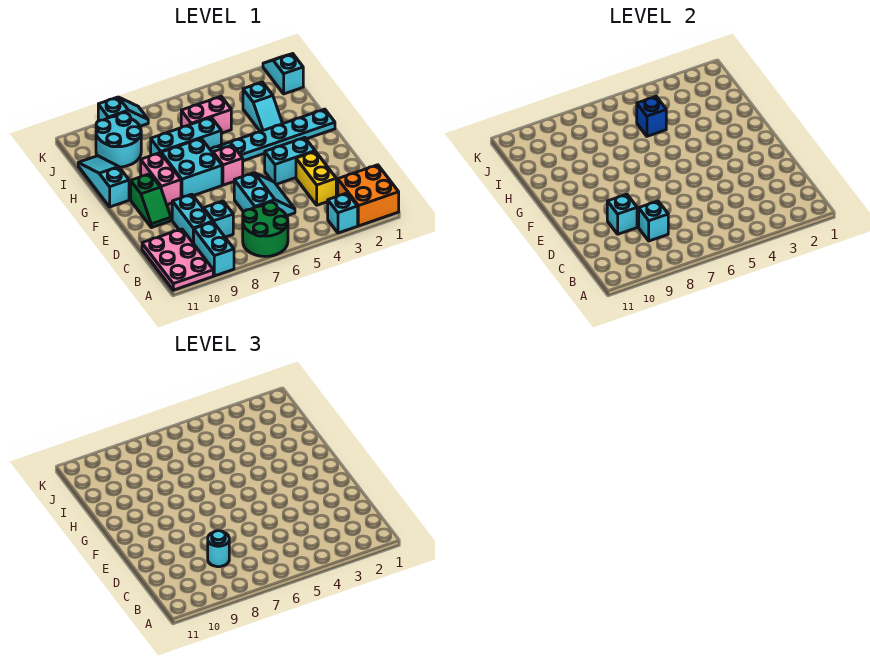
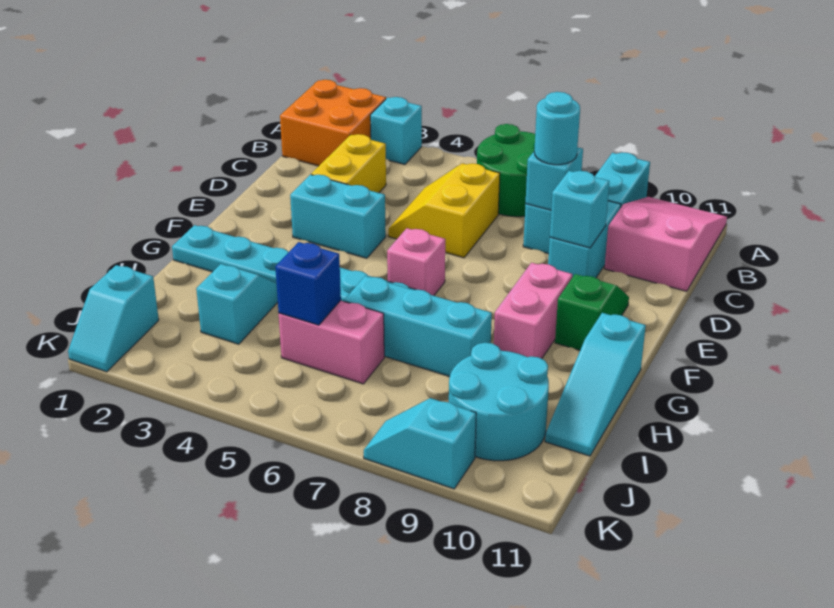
pink 2x3 plate [142,229,213,290] -> pink 2x3 slope [604,197,727,291]
cyan 2x2 slope [234,173,295,216] -> yellow 2x2 slope [388,163,500,258]
cyan 2x2 brick [161,139,222,198] -> none

